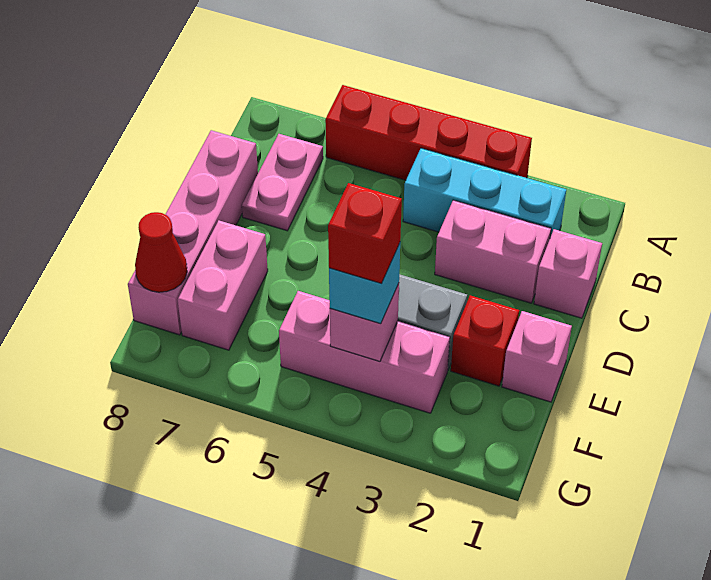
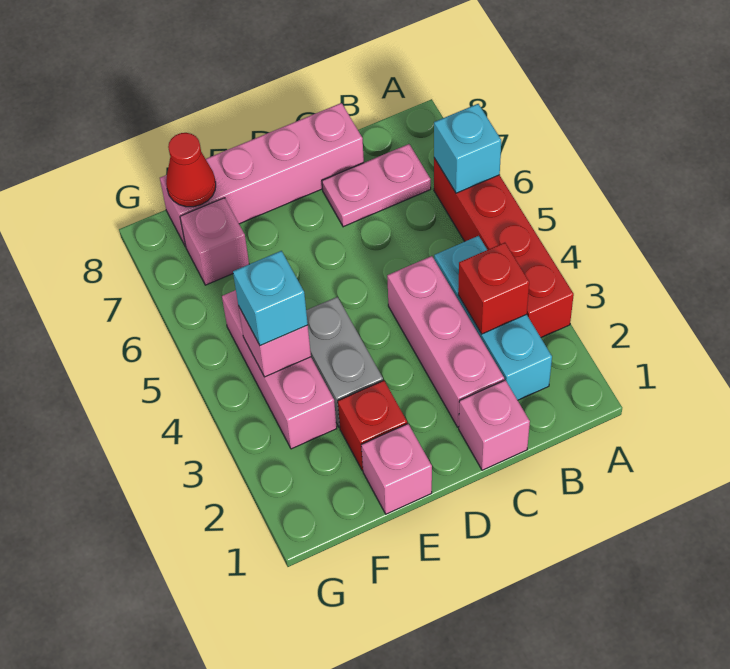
none -> cyan 1x1 brick [434,104,501,193]
pink 1x2 brick [435,200,551,303] -> pink 1x3 brick [387,256,504,427]
pink 1x2 brick [178,221,268,350] -> pink 1x1 brick [180,198,249,285]
red 1x1 brick [328,183,402,283] -> red 1x1 brick moved to [458,243,529,334]

